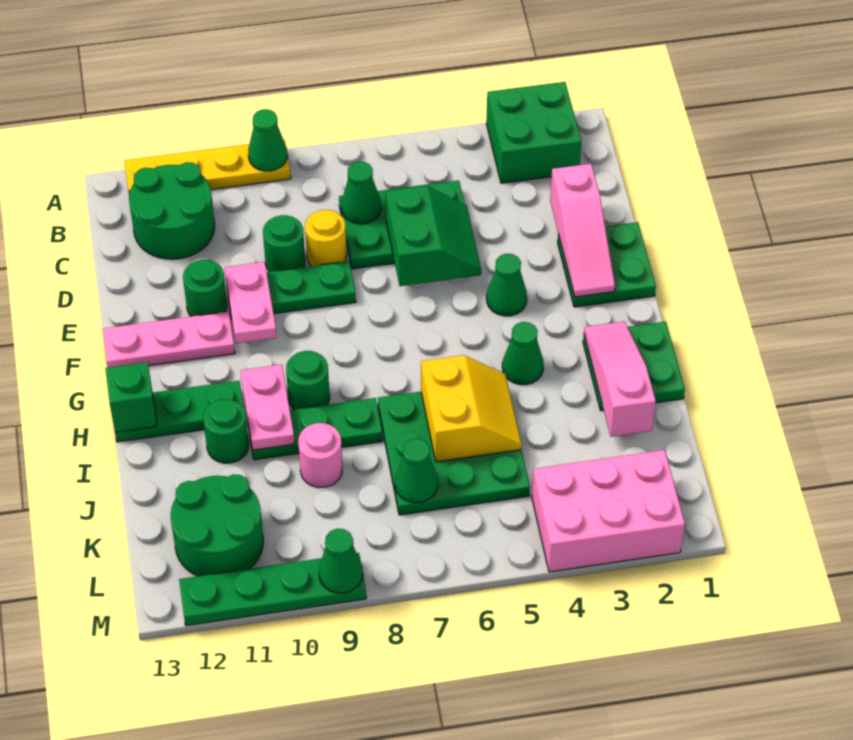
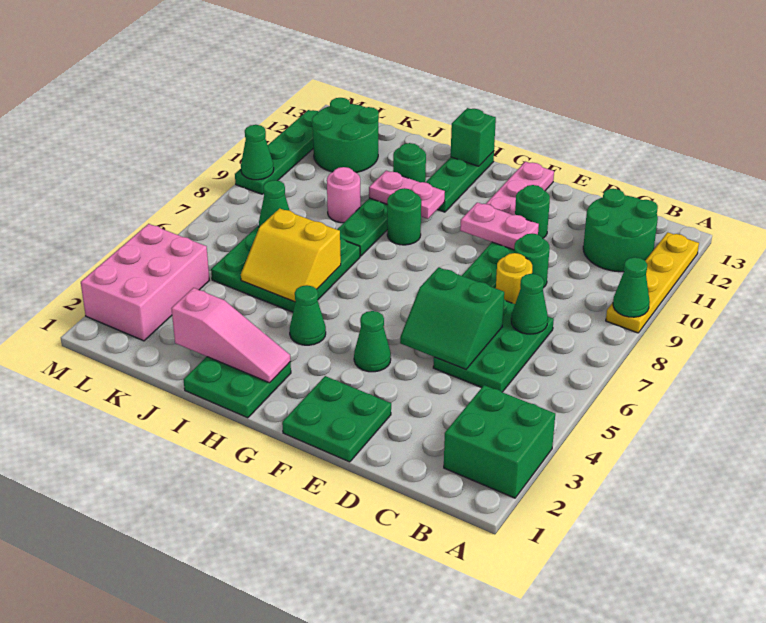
pink 1x3 slope [550,164,615,297] -> none

